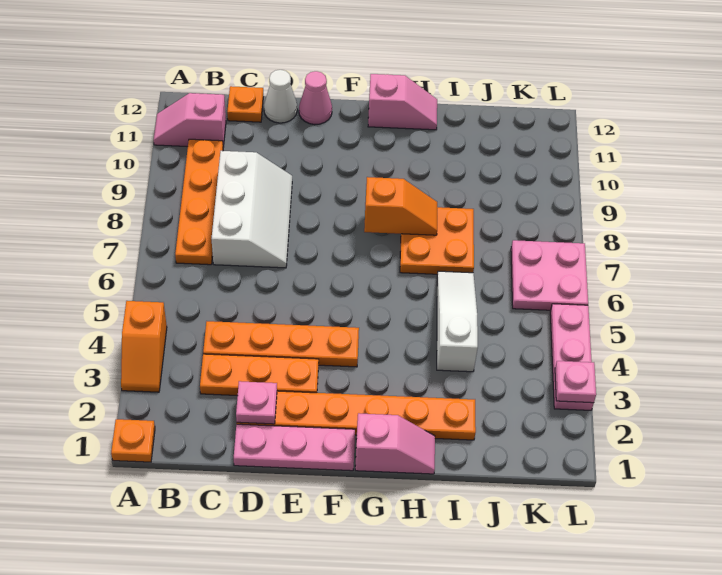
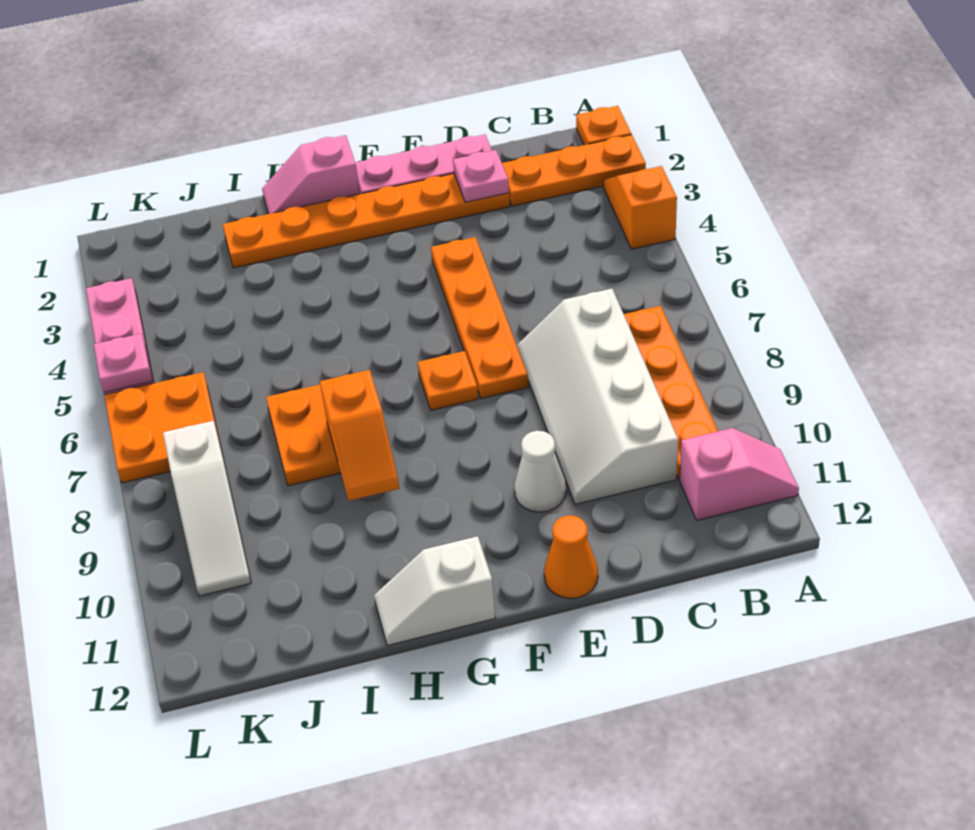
orange 1x3 plate [200,354,319,396] -> orange 1x3 plate moved to [502,135,646,206]
orange 1x4 plate [203,321,359,367] -> orange 1x4 plate turned to [431,237,528,399]
white 2x3 slope [211,151,292,268] -> white 2x4 slope [517,289,678,504]
orange 1x1 plate [227,86,263,122] -> orange 1x1 plate moved to [418,351,478,410]
white 1x1 cone [264,70,297,123] -> white 1x1 cone moved to [514,431,566,512]
pink 1x1 cone [299,71,332,125] -> orange 1x1 cone [544,515,598,599]
orange 1x2 slope [364,177,437,235] -> orange 1x2 slope turned to [320,370,399,501]
pink 1x2 slope [368,74,437,130] -> white 1x2 slope [374,536,495,645]
white 1x3 slope [437,271,478,372] -> white 1x3 slope moved to [163,421,251,596]
pink 2x2 plate [511,240,588,310] -> orange 2x2 plate [104,372,222,483]
pink 1x1 plate [555,361,596,403] -> pink 1x1 plate moved to [94,334,152,392]

